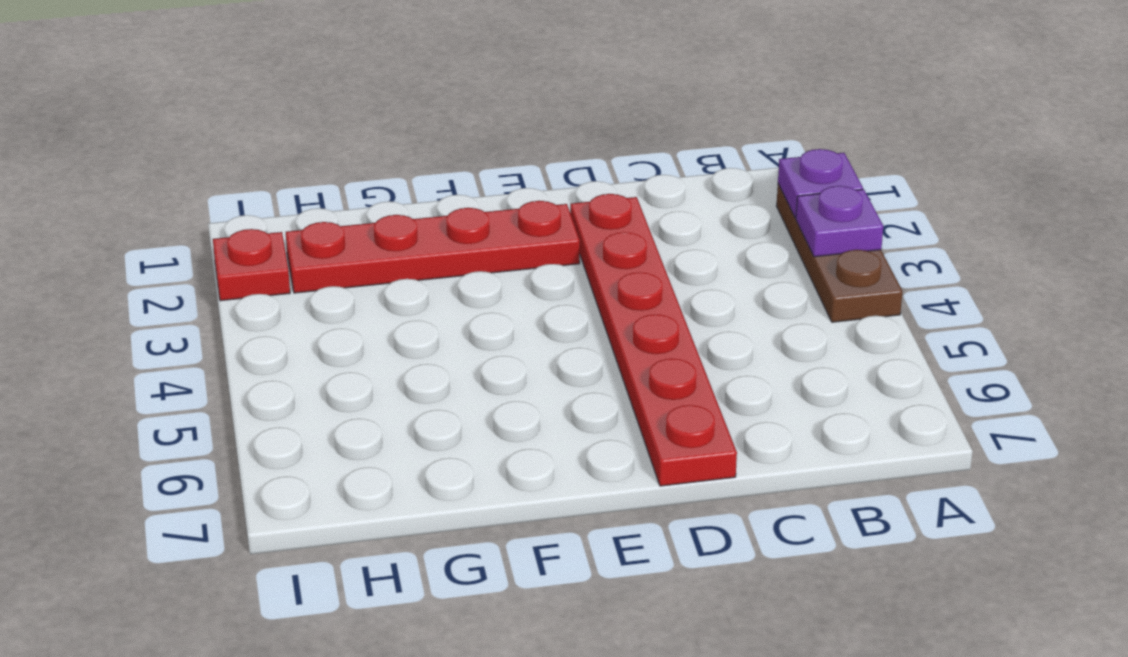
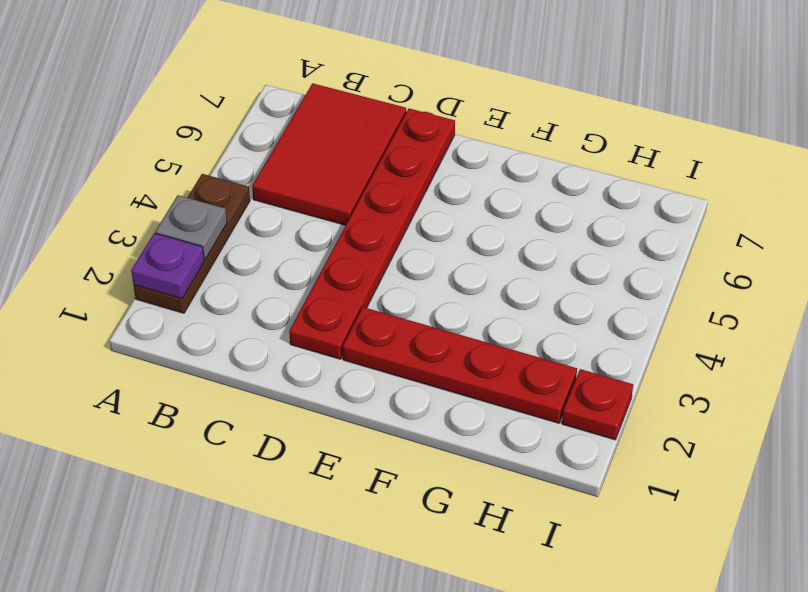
purple 1x1 plate [796,186,883,257] -> grey 1x1 plate [155,195,227,259]
none -> red 2x3 tile [252,83,406,225]

